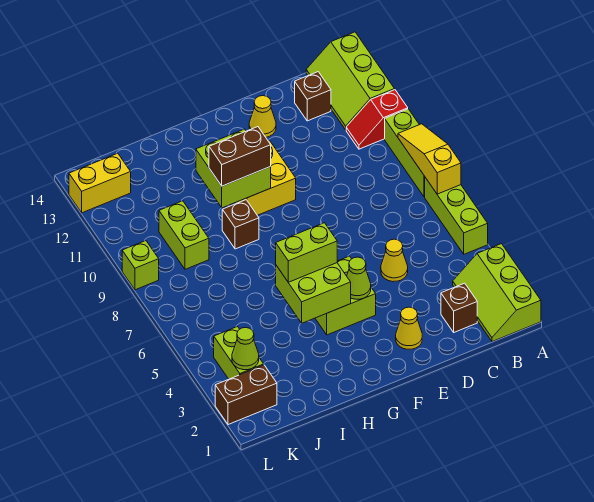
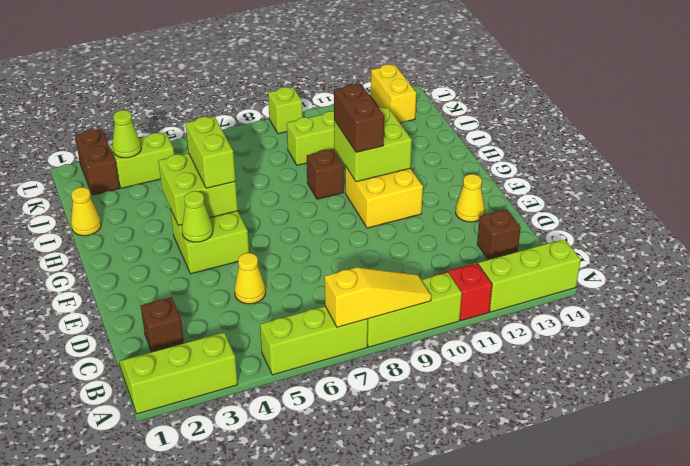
yellow 1x1 cone [396,307,422,349] -> yellow 1x1 cone moved to [71,187,101,236]

